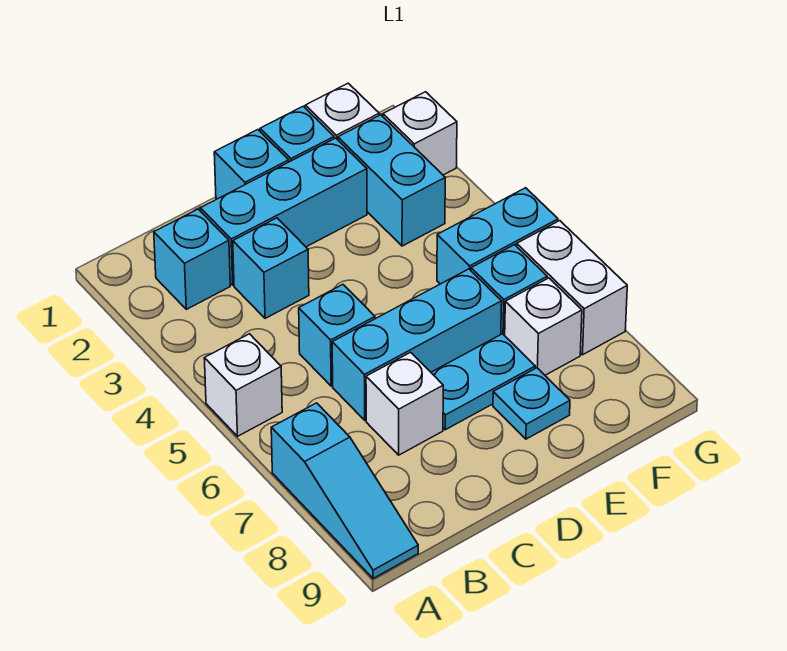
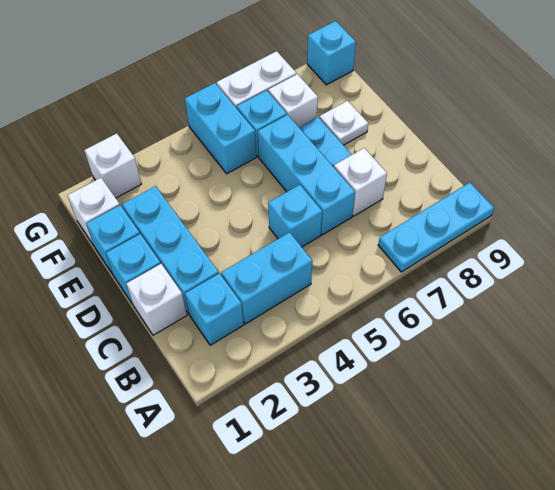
white 1x1 brick [204,334,282,436] -> white 1x1 brick moved to [126,264,187,335]
cyan 1x3 slope [271,403,418,578] -> cyan 1x3 plate [378,183,494,272]
cyan 1x1 brick [233,218,309,318] -> cyan 1x1 brick moved to [307,21,356,85]
cyan 1x1 plate [493,368,570,439] -> white 1x1 plate [319,101,368,145]
cyan 1x2 brick [338,115,445,246] -> cyan 1x2 brick moved to [221,232,312,324]

